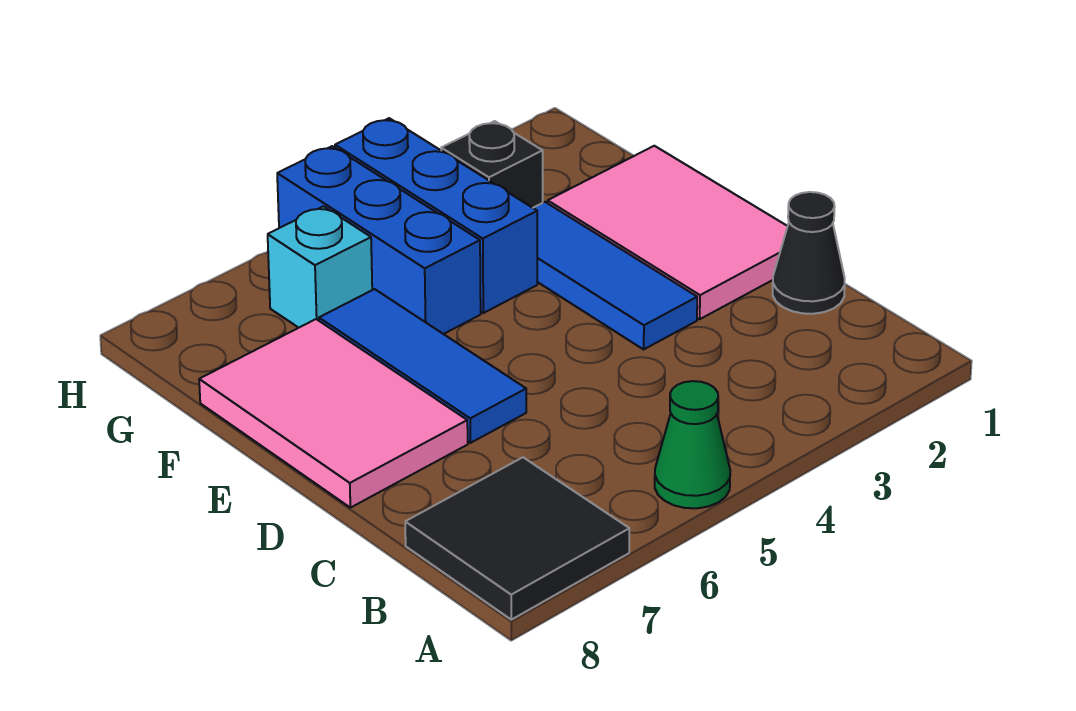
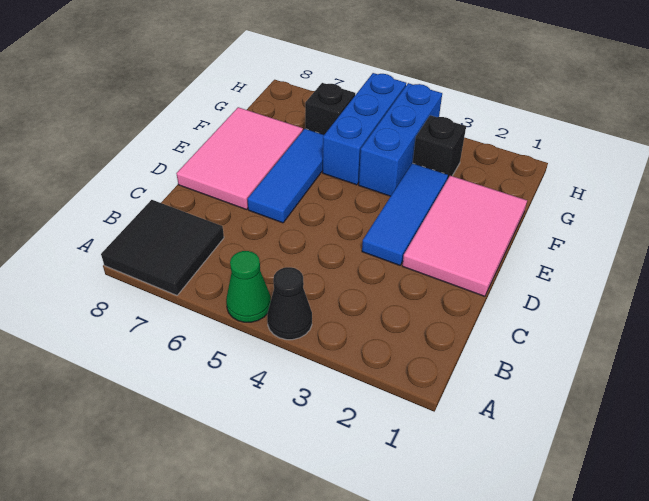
black 1x1 cone [773,192,845,314] -> black 1x1 cone moved to [267,267,312,340]
cyan 1x1 brick [268,206,372,328] -> black 1x1 brick [305,83,355,135]

